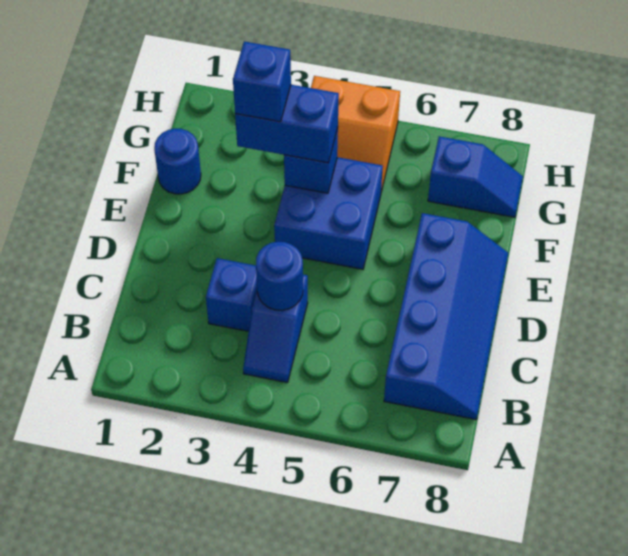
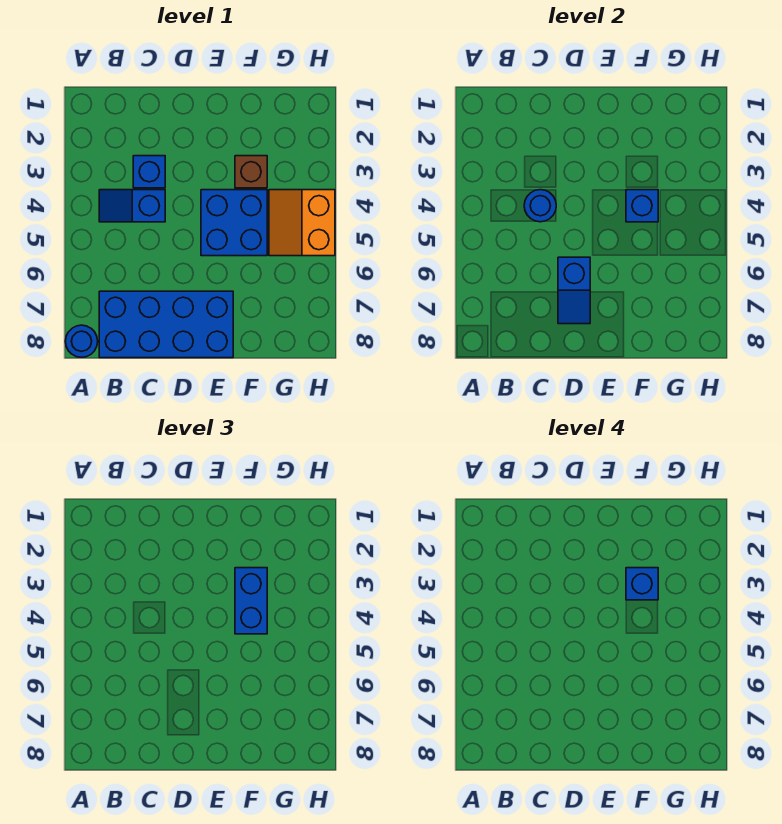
blue 2x4 slope [384,213,508,419] -> blue 2x4 brick [99,291,233,358]
blue 1x1 round brick [154,129,201,194] -> blue 1x1 round brick moved to [65,325,98,357]
none -> brown 1x1 brick [235,156,267,188]
blue 1x2 slope [428,136,523,217] -> blue 1x2 slope moved to [558,257,590,324]

